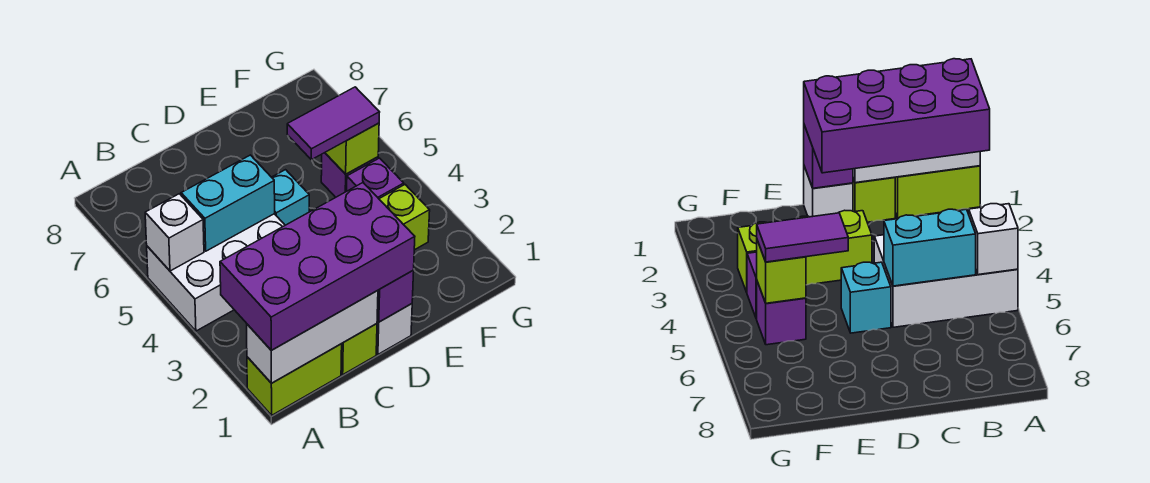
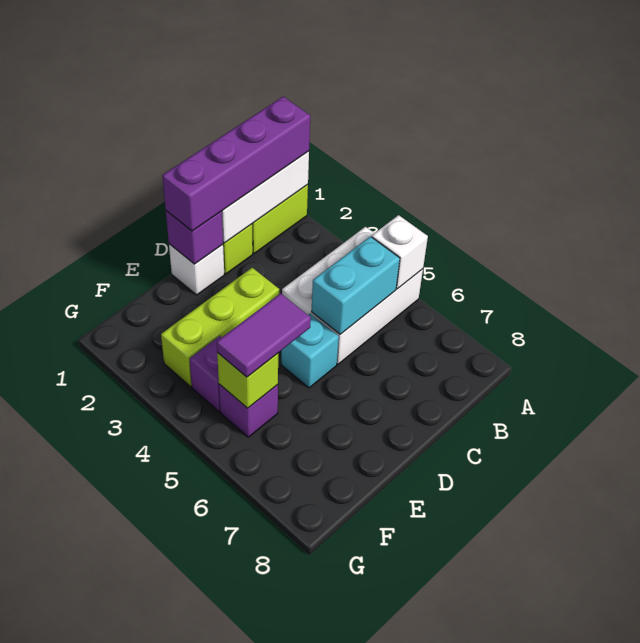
purple 2x4 brick [220,183,415,350] -> purple 1x4 brick [162,97,310,231]

